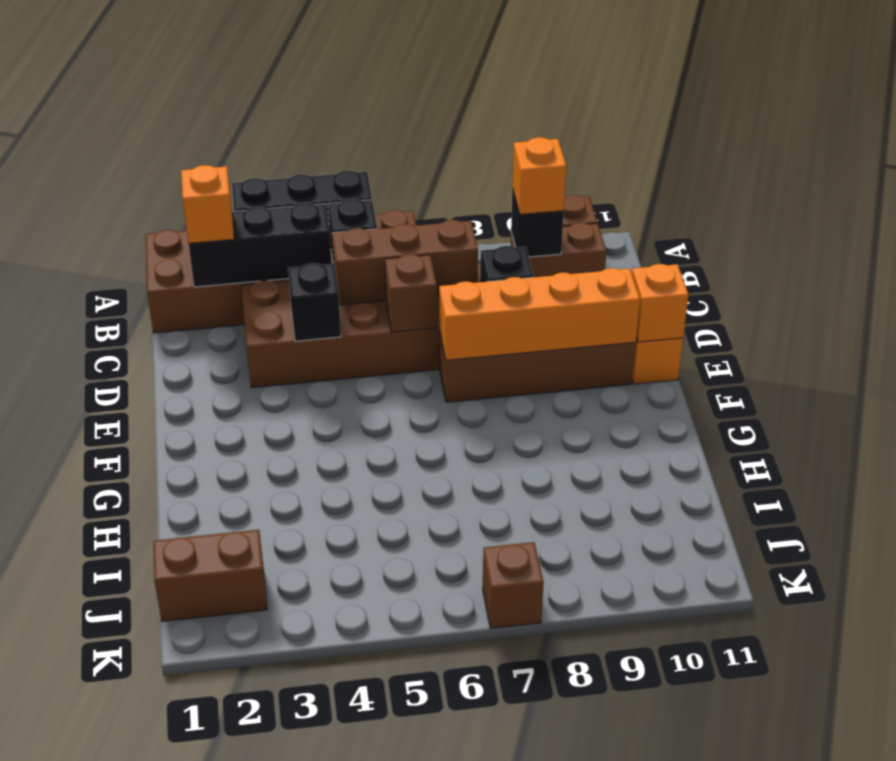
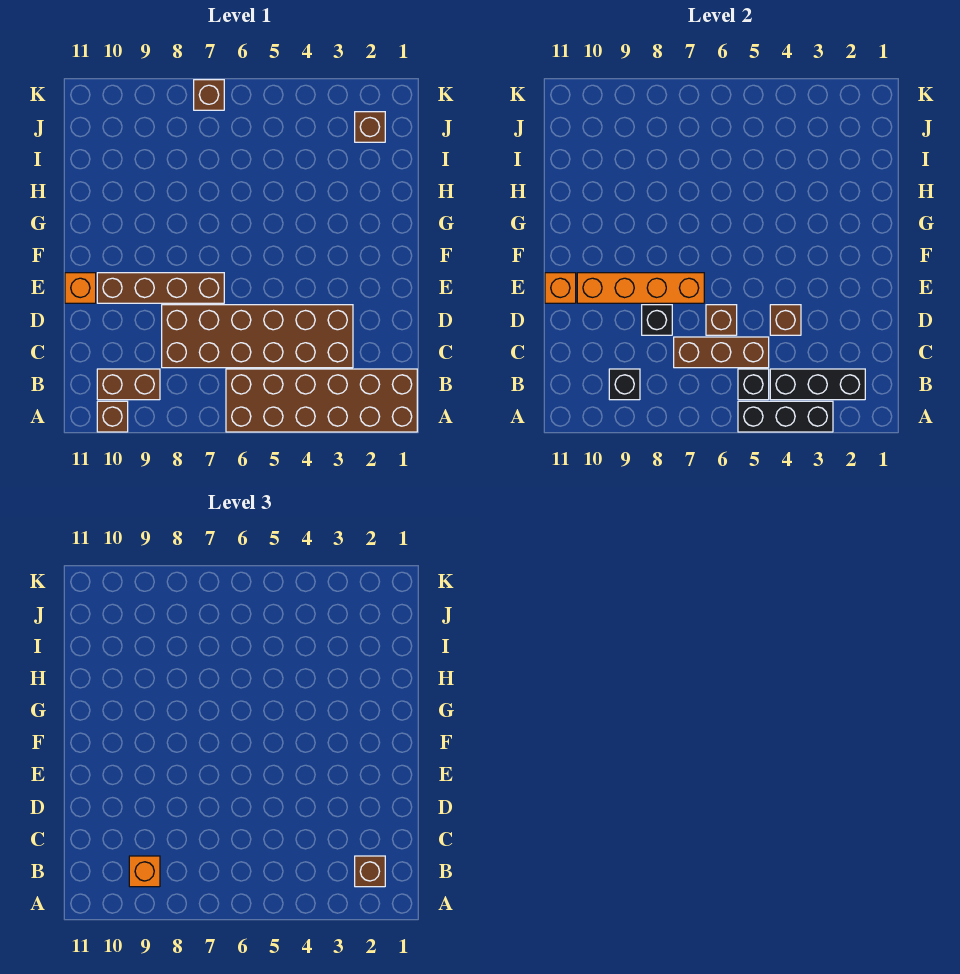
orange 1x1 brick [181,165,234,243] -> brown 1x1 brick [355,856,385,887]
black 1x1 brick [288,263,341,341] -> brown 1x1 brick [770,305,801,335]
brown 1x2 brick [153,530,267,621] -> brown 1x1 brick [355,112,385,142]

